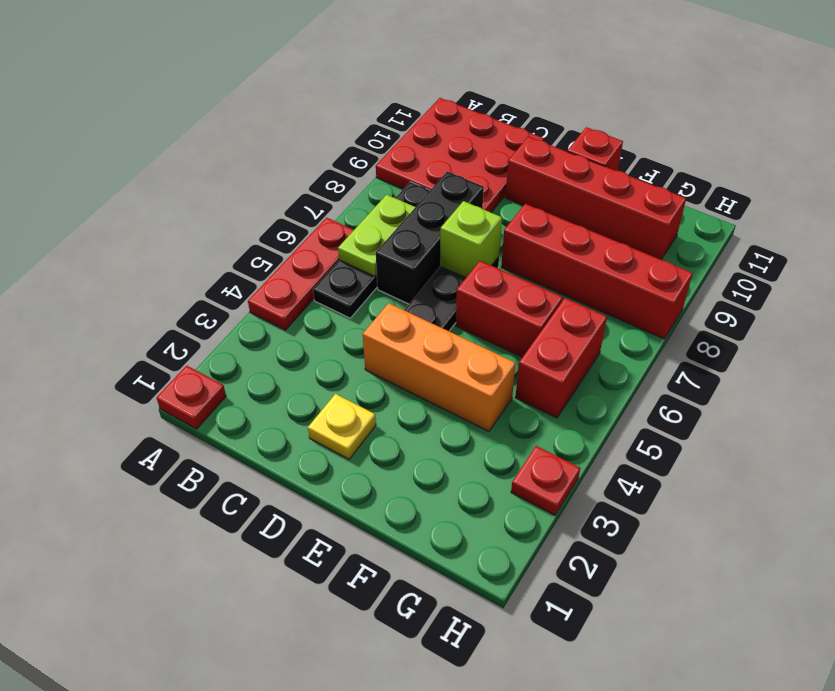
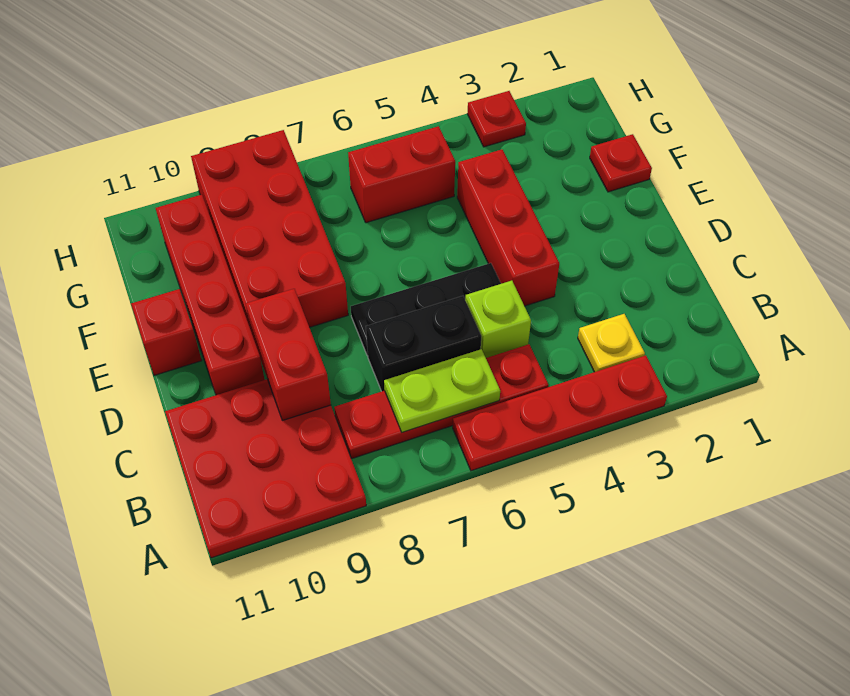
red 1x1 plate [156,366,226,429] -> red 1x1 plate moved to [590,134,652,192]
red 1x3 plate [248,218,354,330] -> red 1x4 plate [453,355,667,471]
black 1x4 plate [313,182,430,318] -> red 1x4 plate [334,344,548,459]
black 1x3 brick [376,171,484,304] -> black 1x2 brick [366,296,481,391]
yellow 1x1 plate [308,394,376,459] -> yellow 1x1 plate moved to [578,314,645,372]
orange 1x3 brick [363,303,516,431] -> red 1x3 brick [457,150,559,306]
lime 1x1 brick [440,201,502,278] -> lime 1x1 brick moved to [465,281,531,358]
red 1x2 brick [456,261,563,357] -> red 1x2 brick moved to [246,289,331,421]
red 1x4 brick [501,204,692,339] -> red 2x4 brick [191,130,348,330]

